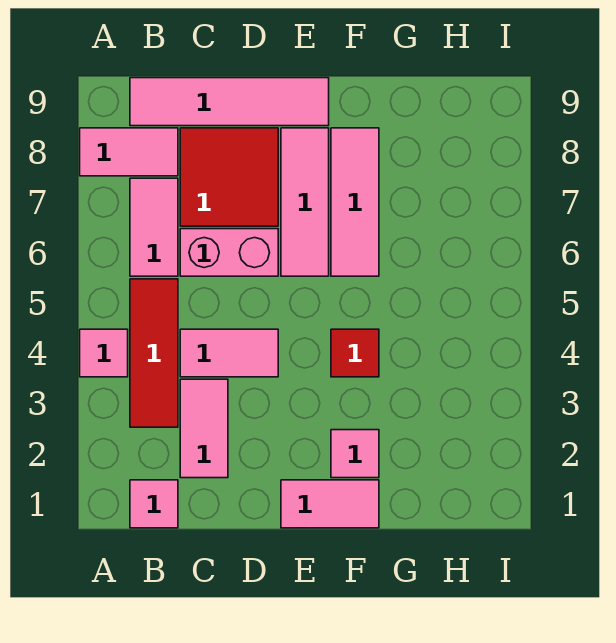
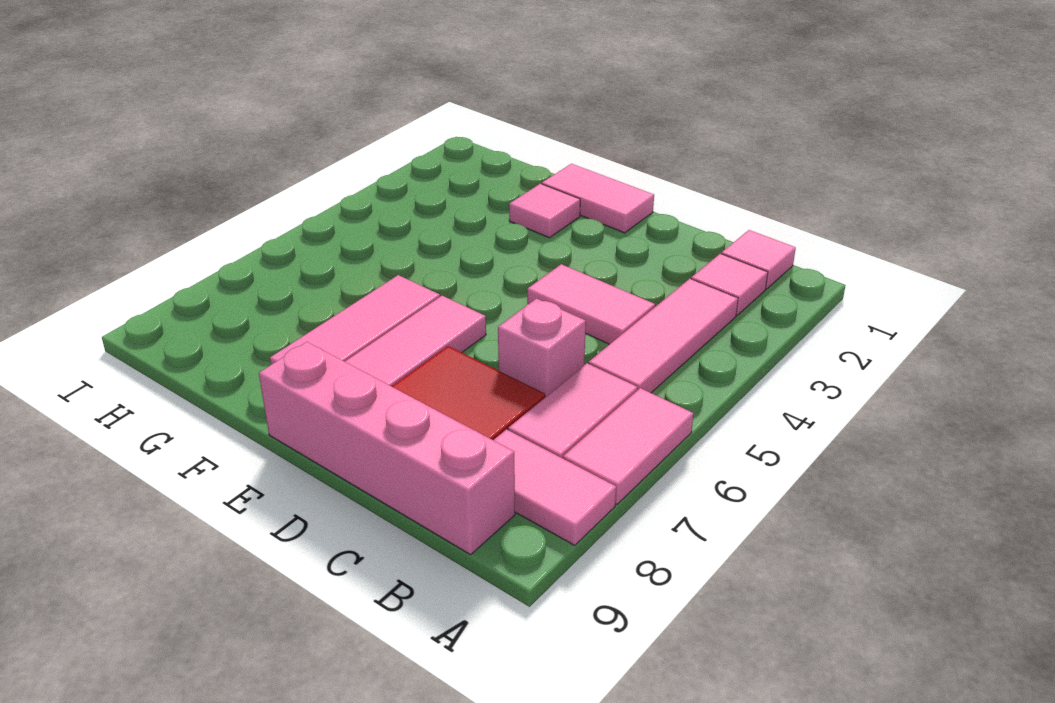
pink 1x1 tile [80,329,128,377] -> pink 1x1 tile moved to [691,254,768,315]
red 1x3 tile [130,279,178,427] -> pink 1x3 tile [589,279,738,393]
pink 1x4 tile [130,78,329,126] -> pink 1x4 brick [259,342,515,555]
pink 1x2 tile [180,379,228,478] -> pink 1x2 tile moved to [563,388,693,504]
pink 1x2 brick [180,229,278,276] -> pink 1x1 brick [498,299,586,397]
red 1x1 tile [331,329,379,377] -> none

